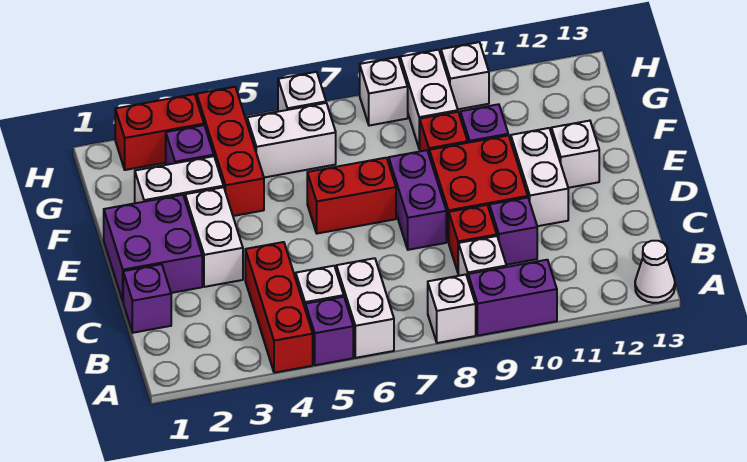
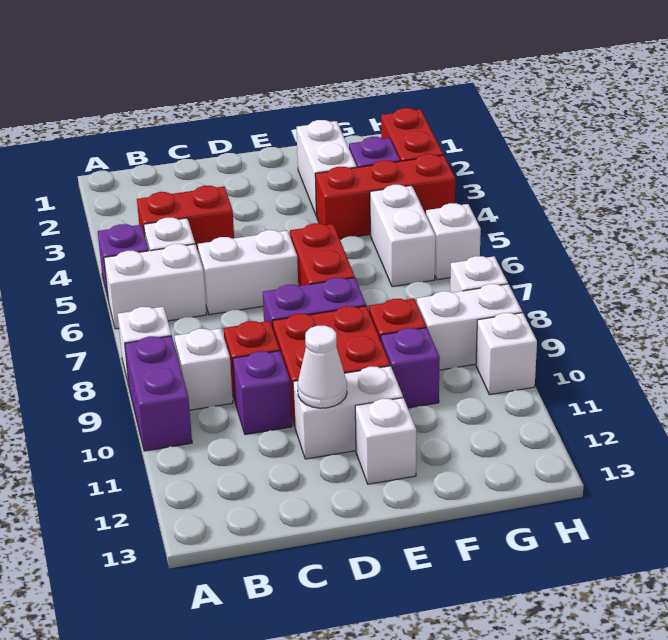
red 1x3 brick [245,242,313,373] -> red 1x2 brick [137,186,234,251]
white 1x1 cone [635,241,675,303] -> white 1x1 cone moved to [298,326,347,408]
purple 1x1 brick [123,264,171,333] -> none
purple 2x2 brick [104,195,202,301] -> none
white 1x2 brick [185,187,243,287] -> white 1x2 brick moved to [198,230,298,315]

